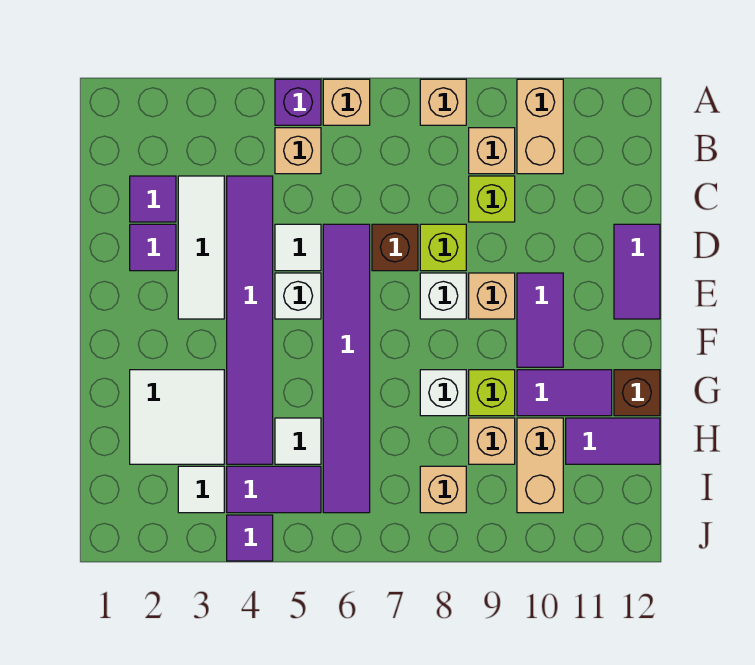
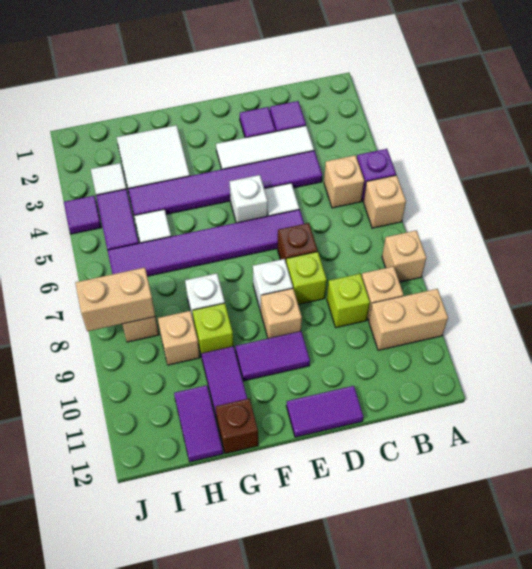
tan 1x2 brick [517,418,563,513] -> tan 1x2 brick moved to [75,268,155,331]

